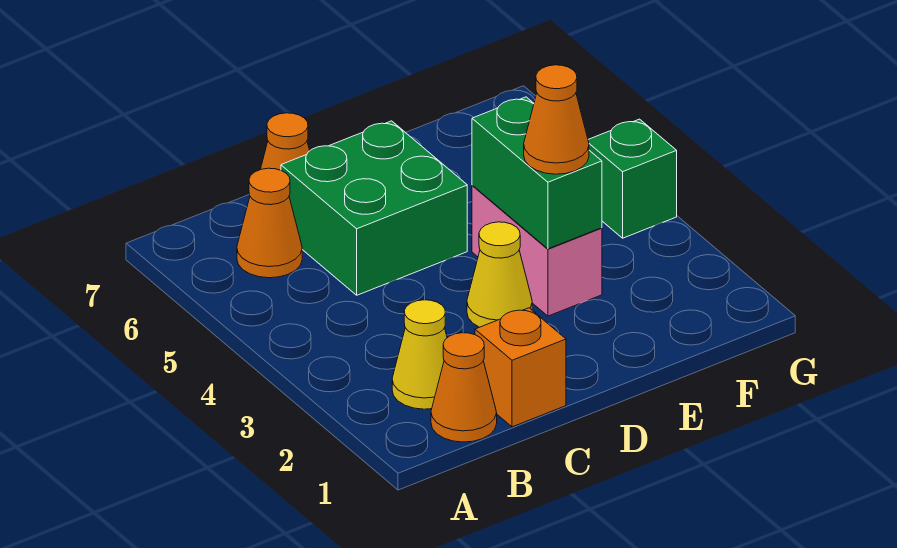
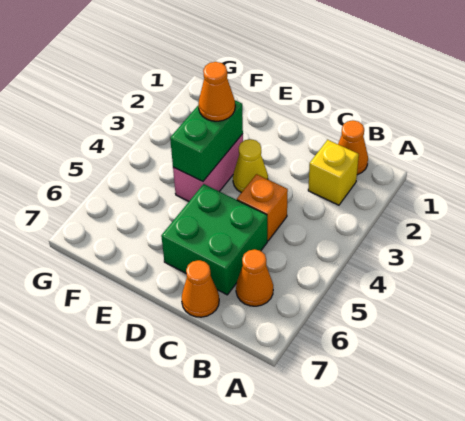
yellow 1x1 cone [392,300,447,409] -> yellow 1x1 brick [308,140,359,205]
orange 1x1 brick [475,308,566,427] -> orange 1x1 brick moved to [237,174,288,241]
green 1x1 brick [588,119,677,238] -> none

